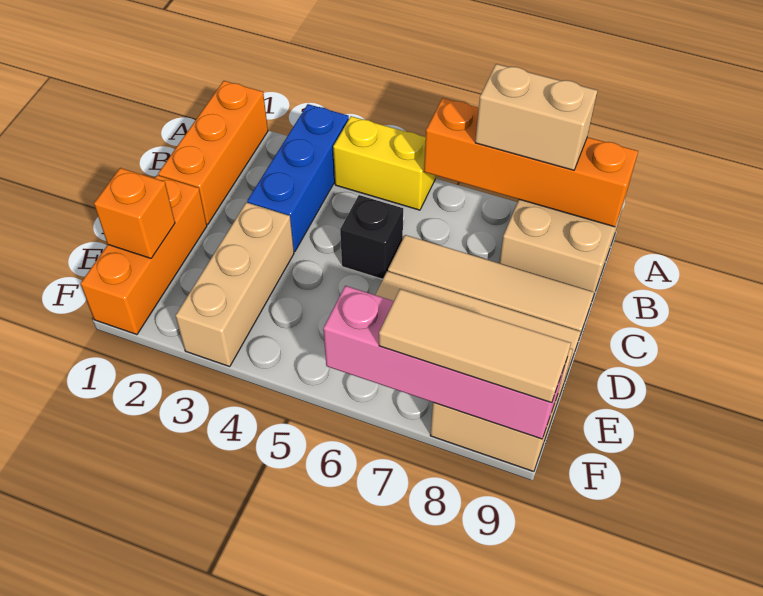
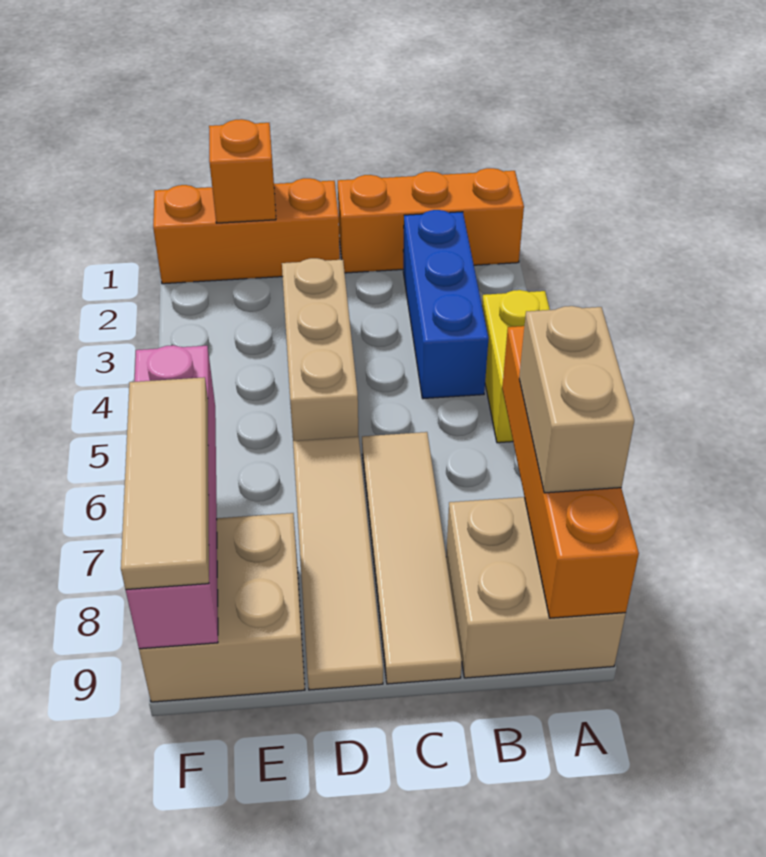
blue 1x3 brick [247,104,349,252] -> blue 1x3 brick turned to [403,210,488,399]
black 1x1 brick [340,195,403,279] -> none
tan 1x3 brick [176,202,294,366] -> tan 1x3 brick turned to [282,258,359,441]

